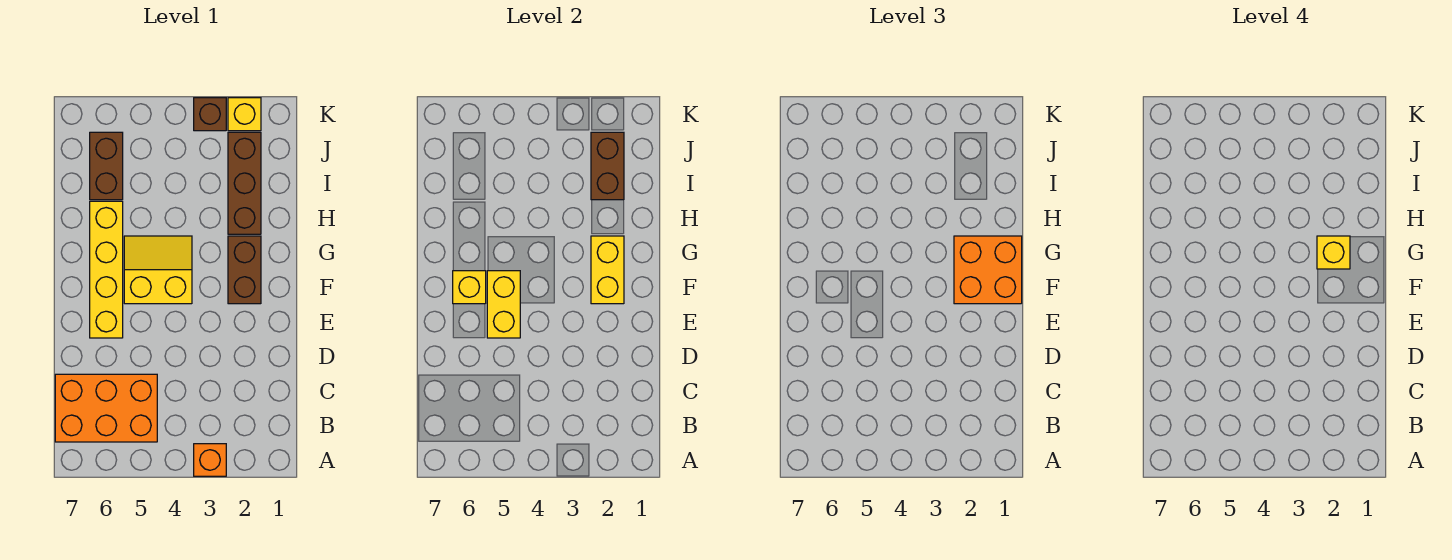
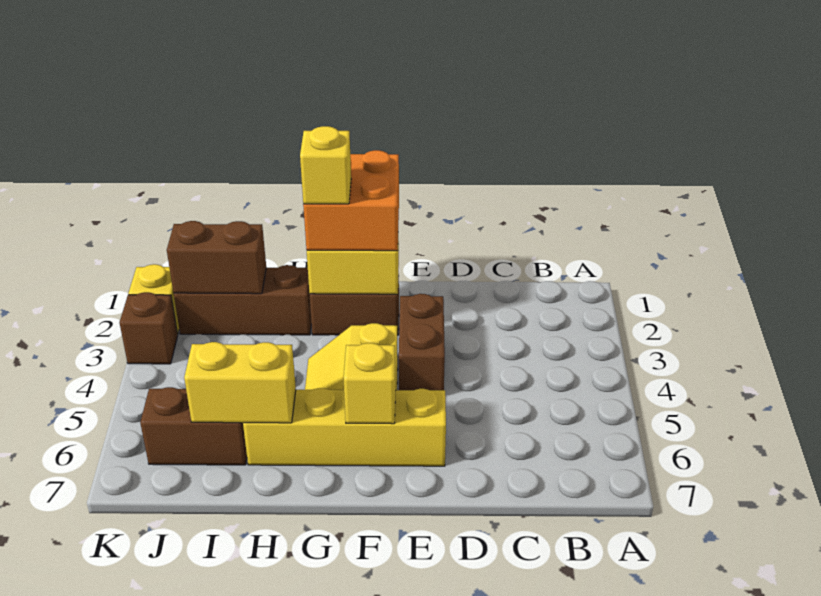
orange 1x1 brick [194,444,226,476] -> none
orange 2x3 brick [55,374,157,442] -> none
none -> brown 1x2 brick [399,294,445,390]
yellow 1x2 brick [487,271,520,338] -> yellow 1x2 brick moved to [184,342,296,423]

